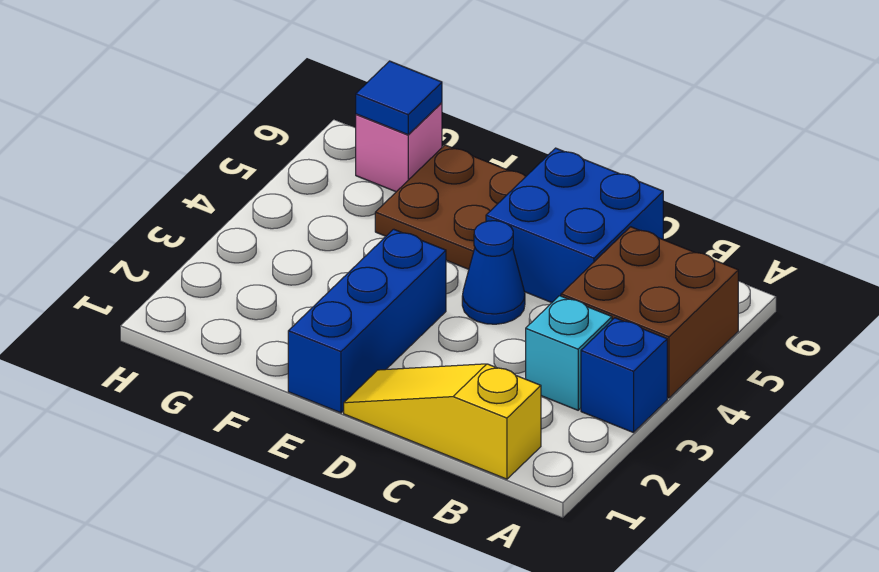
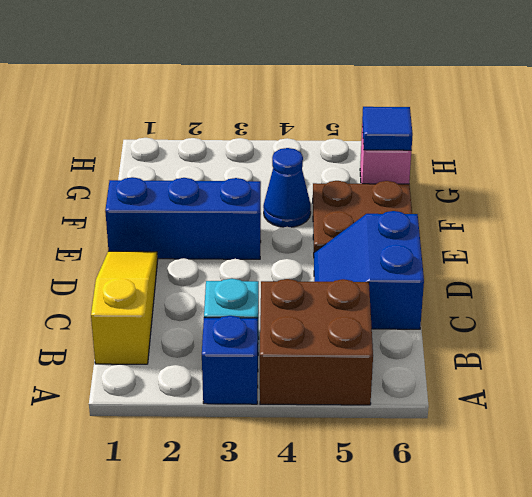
blue 2x2 brick [486,148,663,303] -> blue 2x2 slope [314,211,424,329]
blue 1x1 cone [462,221,525,324] -> blue 1x1 cone moved to [263,148,311,227]

